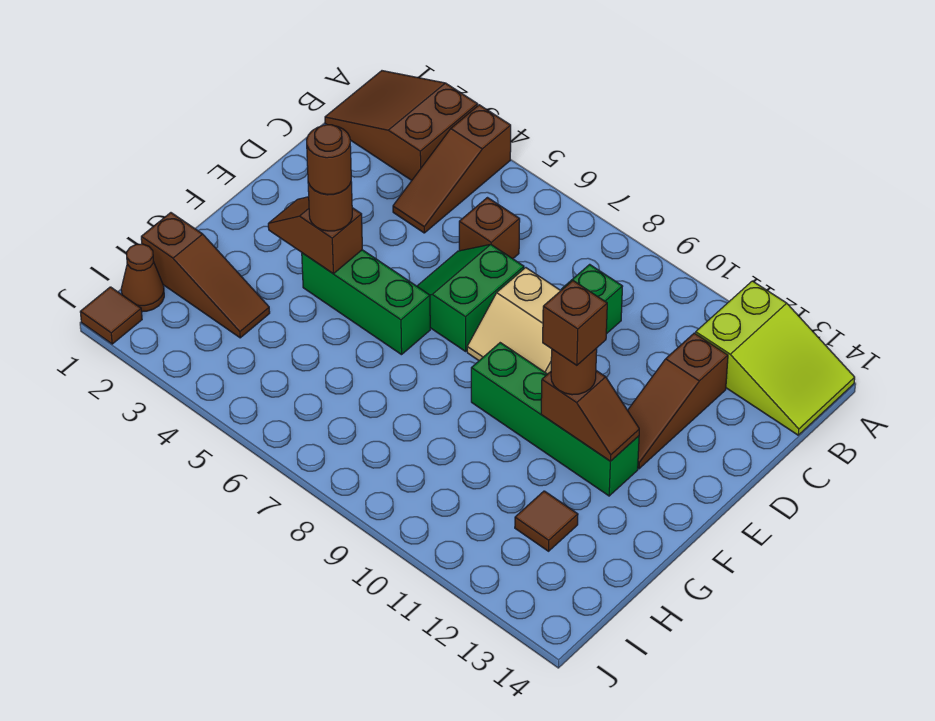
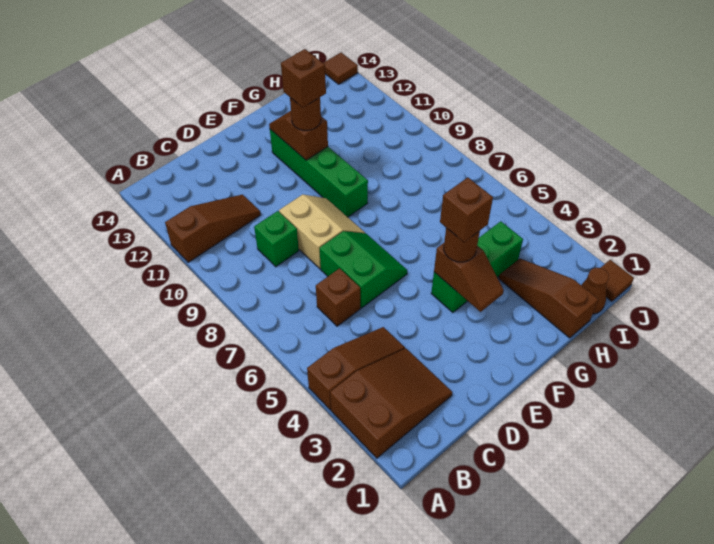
brown 2x3 slope [325,71,478,180] -> brown 2x3 slope turned to [330,348,452,458]
lime 2x3 slope [696,281,855,435] -> none
brown 1x3 slope [628,333,728,469] -> brown 1x3 slope moved to [165,195,261,262]
green 2x2 slope [417,244,524,351] -> green 2x2 slope turned to [320,231,407,308]
green 1x3 brick [302,250,430,355] -> green 1x3 brick turned to [431,221,523,313]
brown 1x1 round brick [307,125,351,195] -> brown 1x1 brick [440,177,493,242]
brown 1x1 tile [515,491,578,551] -> brown 1x1 tile moved to [324,53,358,84]

